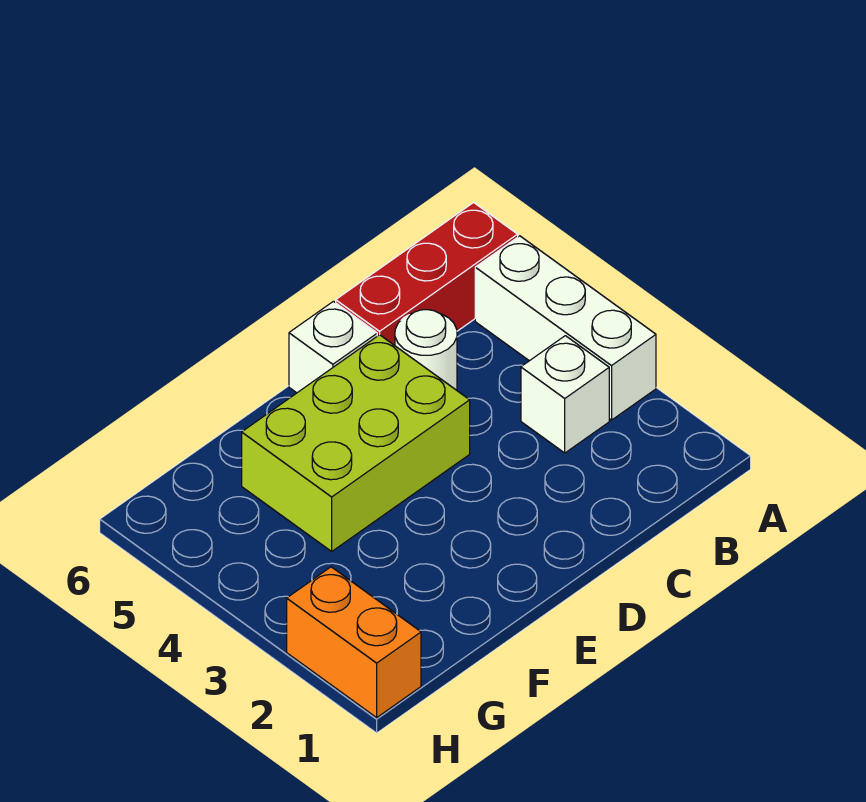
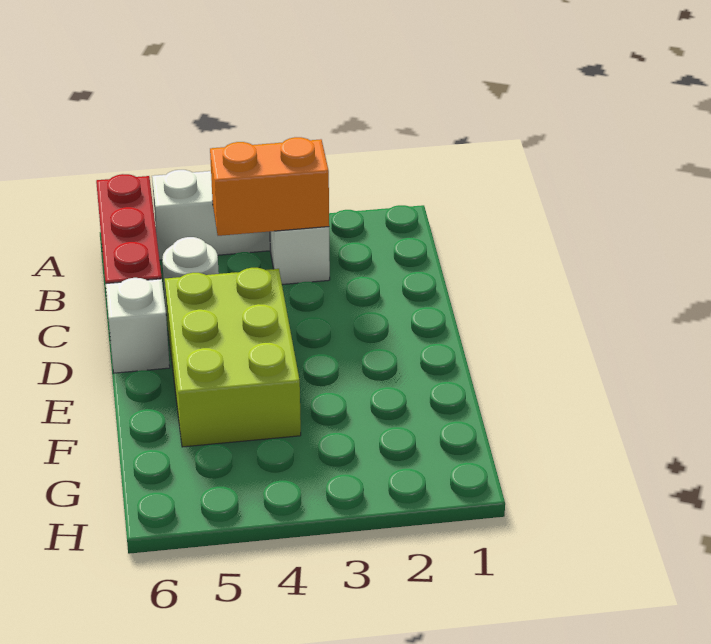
orange 1x2 brick [287,567,421,718] -> orange 1x2 brick moved to [210,137,329,236]

